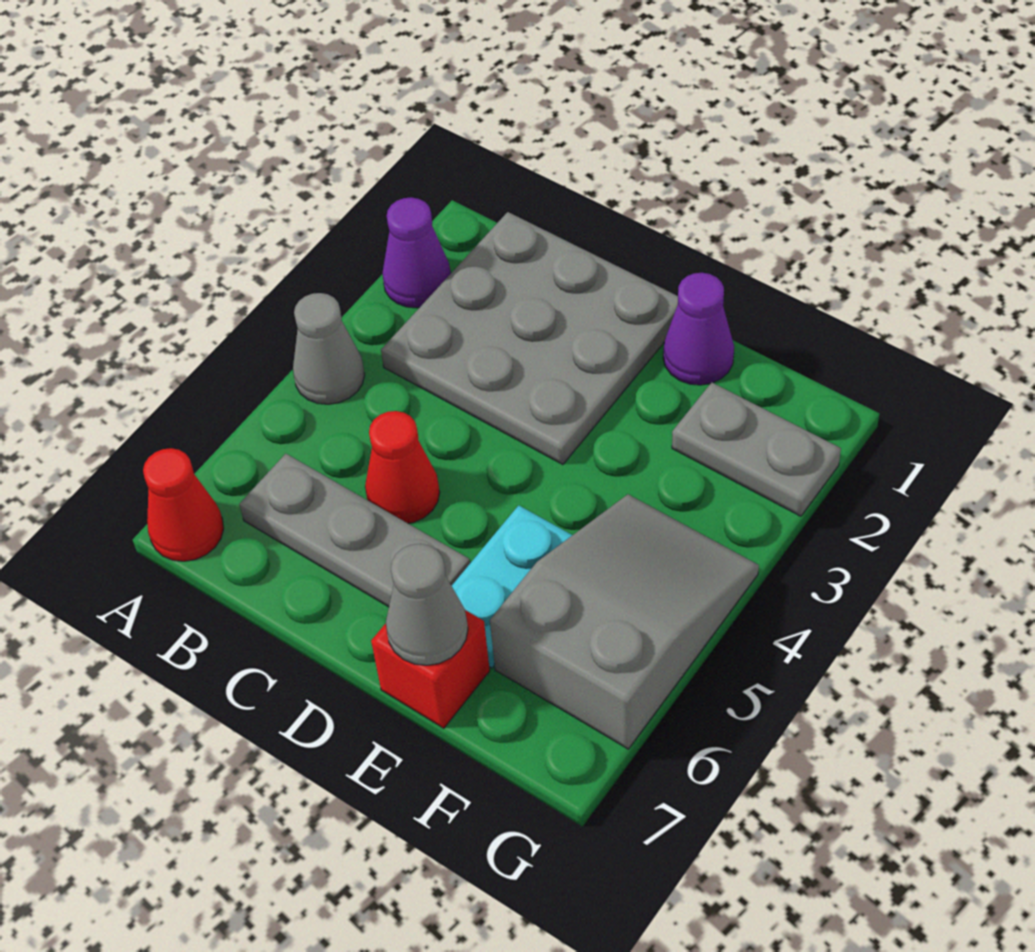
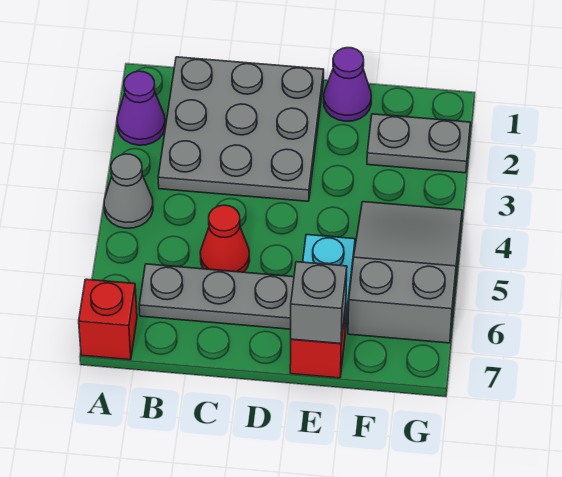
red 1x1 cone [143,448,224,561] -> red 1x1 brick [79,279,137,360]
grey 1x1 cone [386,544,468,665] -> grey 1x1 brick [291,262,347,344]

